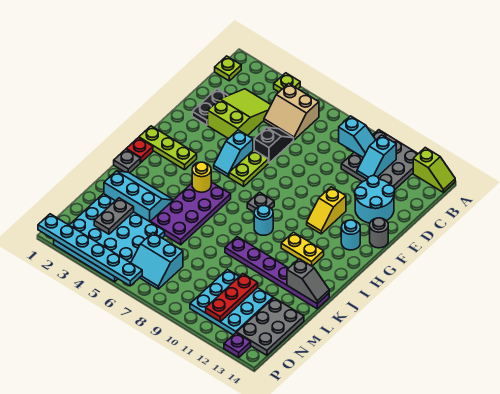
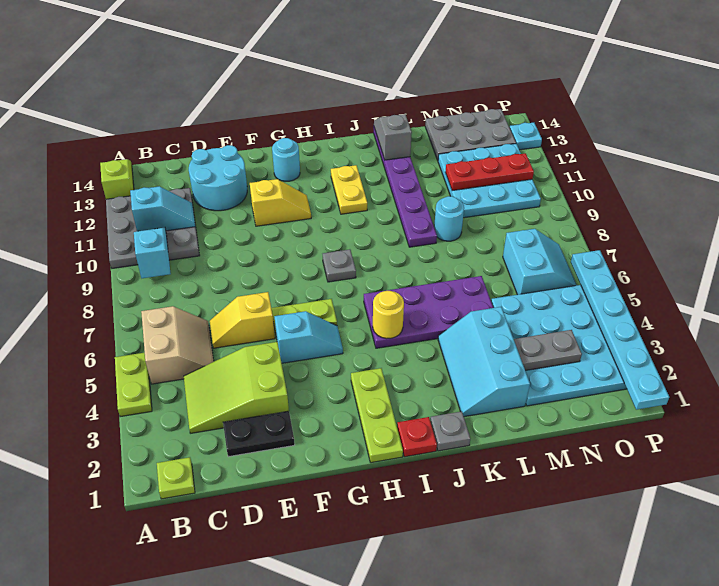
lime 1x1 plate [274,73,300,92] -> lime 1x2 plate [115,353,152,417]
black 1x2 slope [254,127,294,163] -> yellow 1x2 slope [210,292,275,348]
grey 1x1 round brick [370,218,388,248] -> none
cyan 1x1 round brick [254,205,273,235] -> cyan 1x1 round brick moved to [434,196,464,241]
purple 1x1 plate [224,333,251,357] -> cyan 1x1 plate [510,123,542,150]

